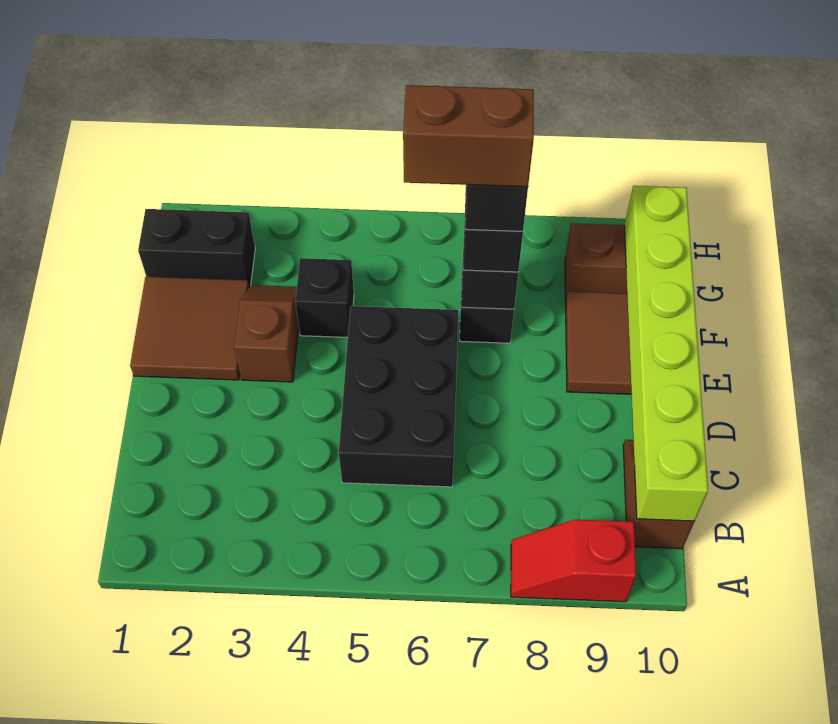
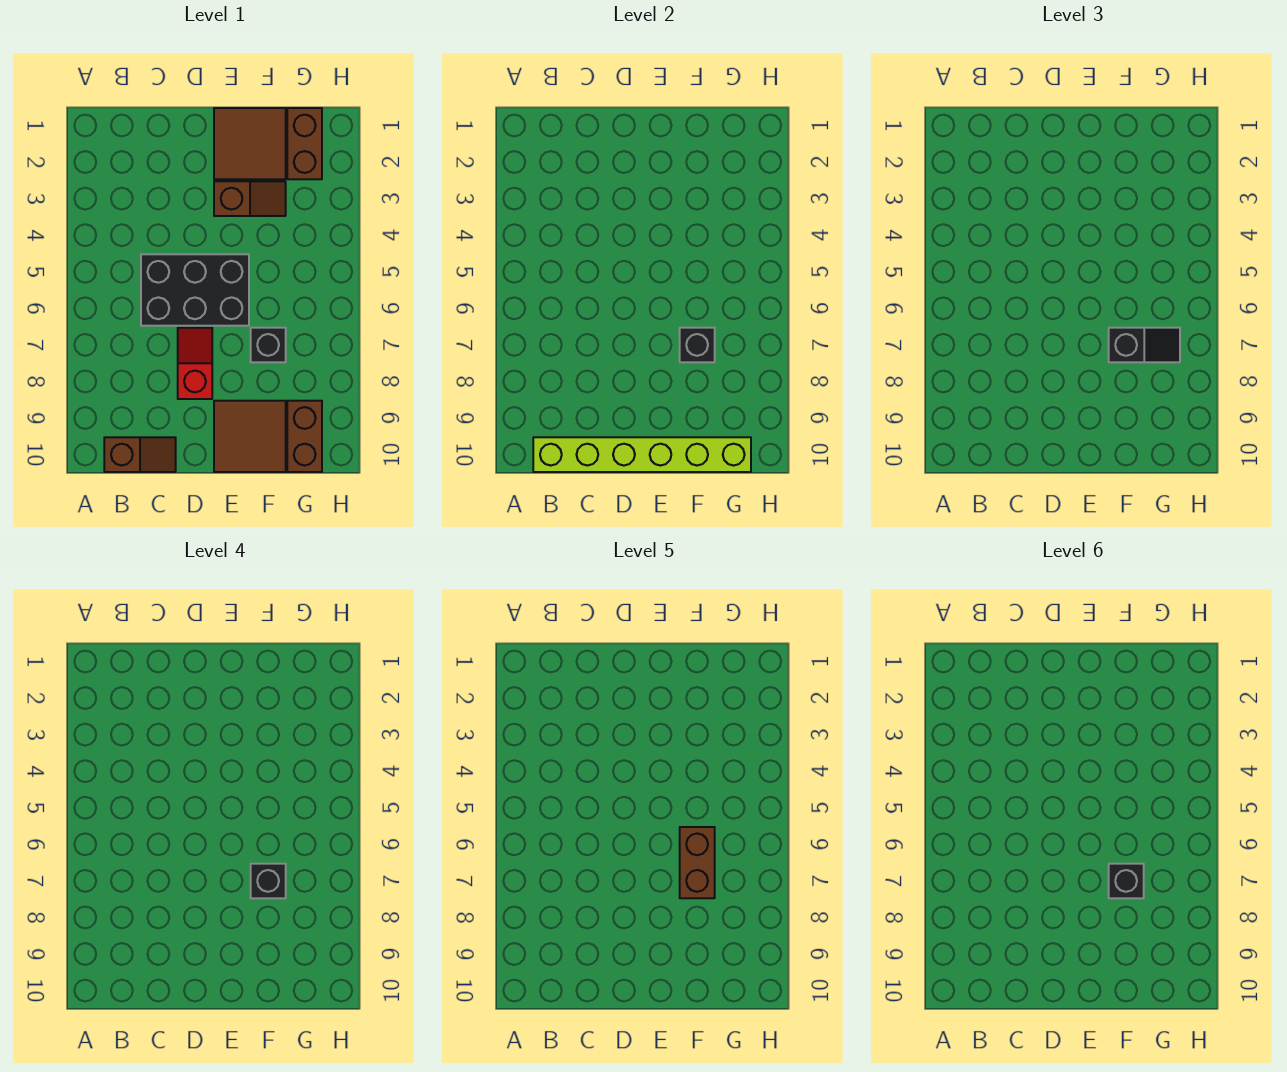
red 1x2 slope [511,519,636,602] -> red 1x2 slope moved to [178,328,212,399]
black 1x1 brick [295,258,354,337] -> black 1x1 brick moved to [1109,864,1144,898]
black 1x2 brick [138,209,255,288] -> brown 1x2 brick [287,108,322,179]

